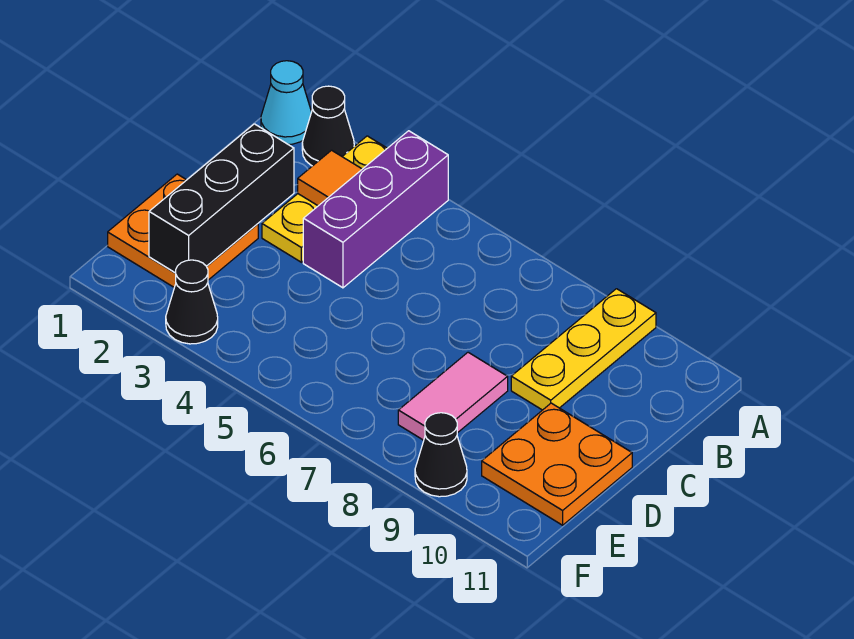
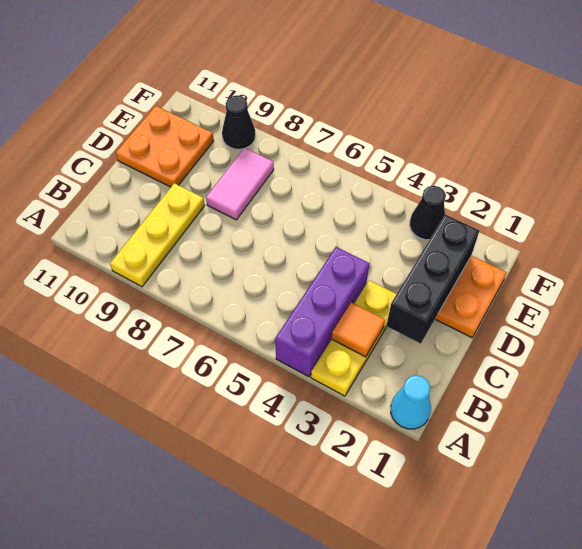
black 1x1 cone [302,86,354,166] -> none

